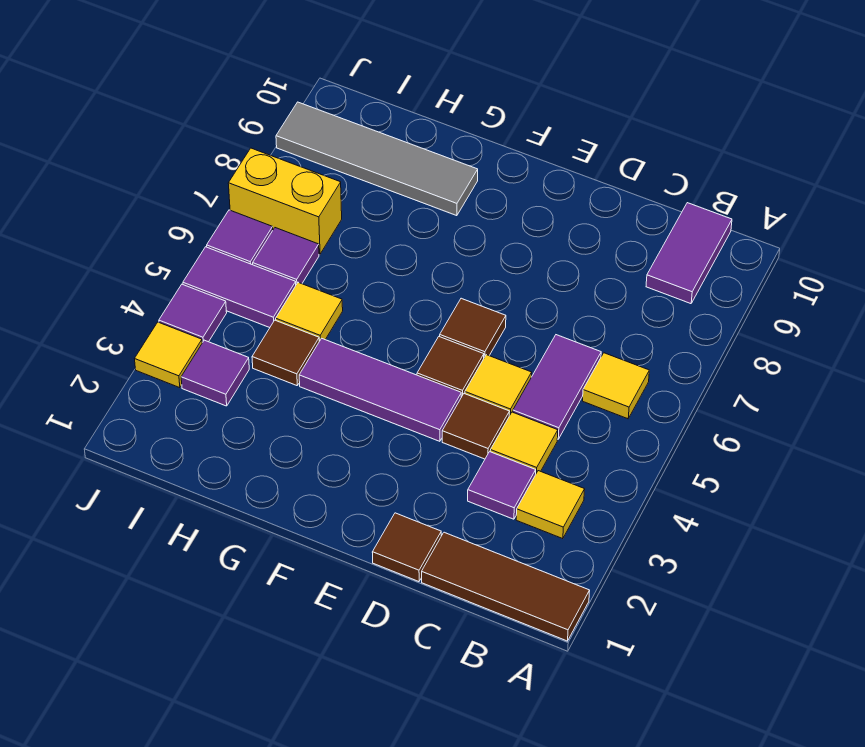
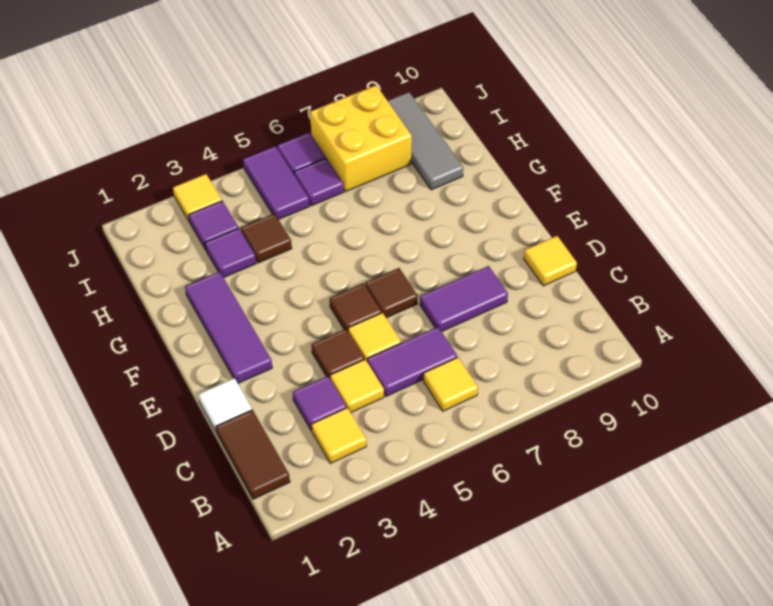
brown 1x3 tile [422,532,590,641] -> brown 1x2 tile [216,410,290,499]
purple 1x2 tile [646,203,732,304] -> purple 1x2 tile moved to [420,266,508,332]
brown 1x1 tile [372,513,441,582] -> white 1x1 tile [198,378,252,433]
purple 1x3 tile [299,338,461,441] -> purple 1x3 tile moved to [185,272,272,383]
grey 1x4 tile [276,102,478,216] -> grey 1x3 tile [388,92,463,190]
yellow 1x1 tile [276,282,343,341] -> yellow 1x1 tile moved to [524,236,577,286]
yellow 1x2 brick [228,148,342,254] -> yellow 2x2 brick [310,85,412,192]
purple 1x1 tile [159,284,227,343] -> purple 1x1 tile moved to [205,228,256,278]

